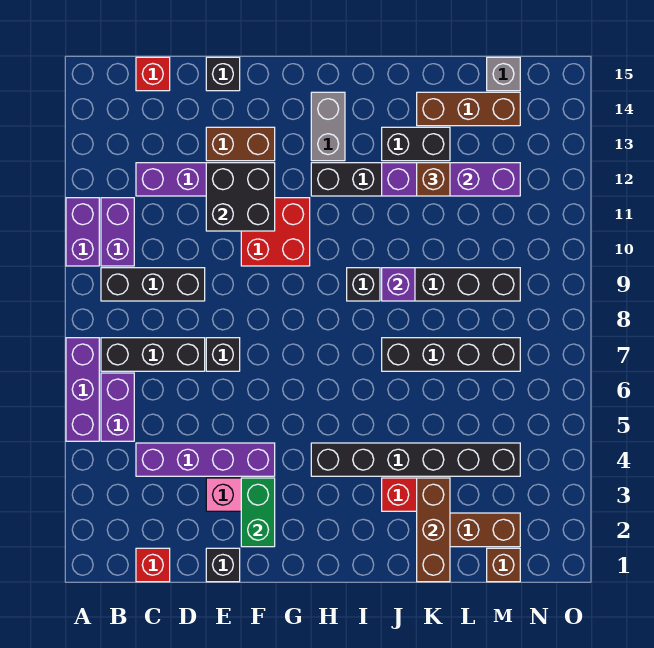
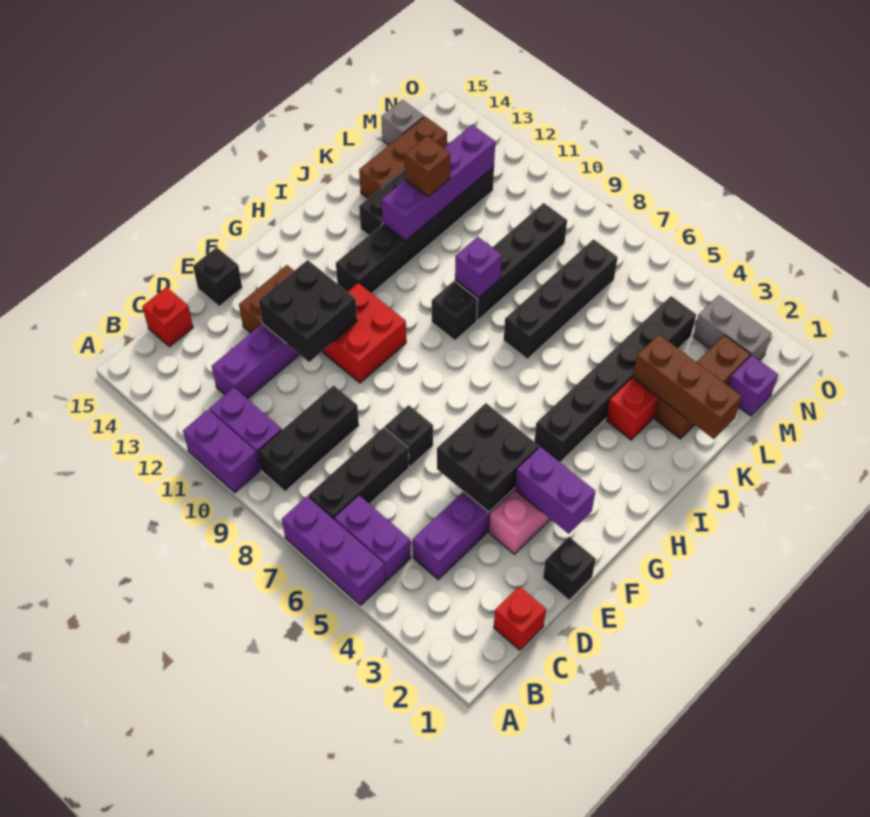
none -> black 2x2 brick [437,403,539,512]
green 1x2 brick [241,478,275,547] -> purple 1x2 brick [515,447,595,534]
grey 1x2 brick [311,92,345,161] -> grey 1x2 brick moved to [693,295,772,360]
brown 1x1 brick [487,548,520,582] -> purple 1x1 brick [728,355,778,416]

